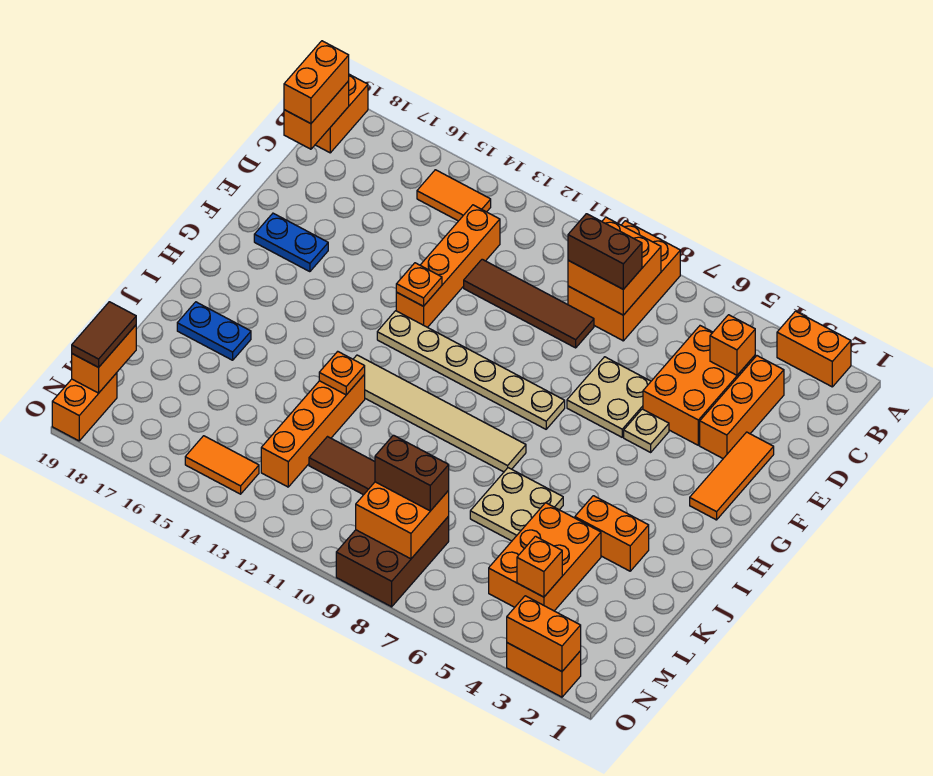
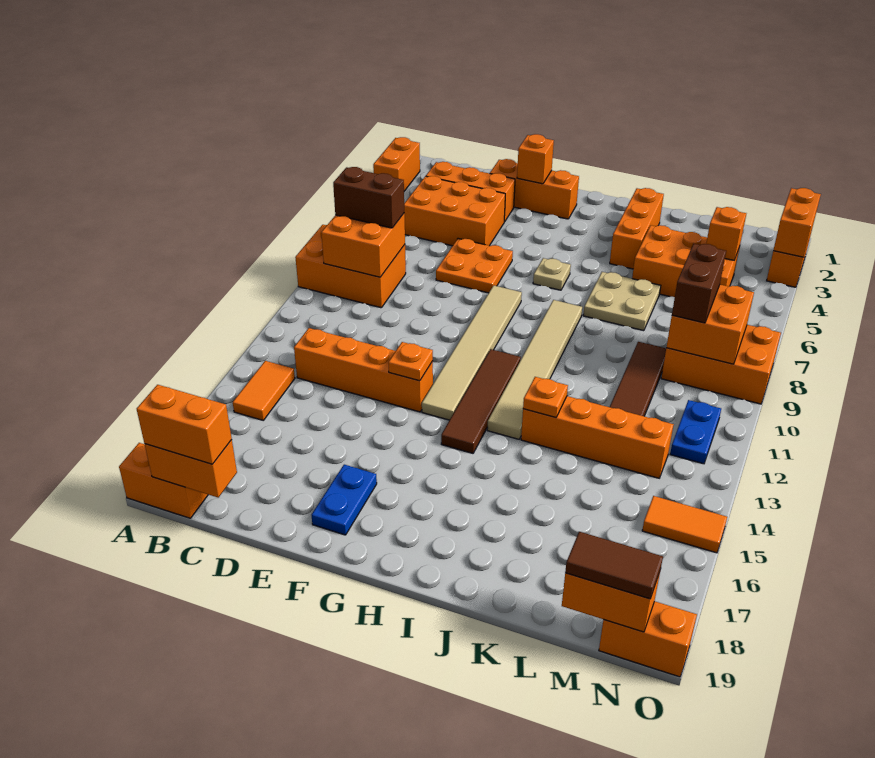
orange 1x1 brick [710,315,755,375] -> orange 1x1 brick moved to [517,134,554,184]
brown 1x2 brick [568,214,642,289] -> brown 1x2 brick turned to [333,167,404,228]
brown 1x4 tile [464,259,594,348] -> brown 1x4 tile moved to [441,349,521,453]
orange 1x3 tile [690,432,774,520] -> orange 1x3 brick [490,159,579,219]
tan 2x2 plate [567,357,651,437] -> orange 2x2 plate [436,239,513,293]
tan 1x1 plate [624,409,669,452] -> tan 1x1 plate moved to [533,258,571,290]
tan 1x6 plate [377,311,565,429] -> tan 1x6 tile [422,285,522,420]
orange 1x2 brick [575,496,649,571] -> orange 1x3 brick [610,188,664,269]
blue 1x2 plate [177,302,251,360] -> blue 1x2 plate moved to [670,400,721,464]
brown 2x3 brick [336,516,449,607] -> orange 2x3 brick [661,325,781,404]
orange 1x2 tile [185,436,259,494] -> orange 1x2 tile turned to [642,496,727,553]

